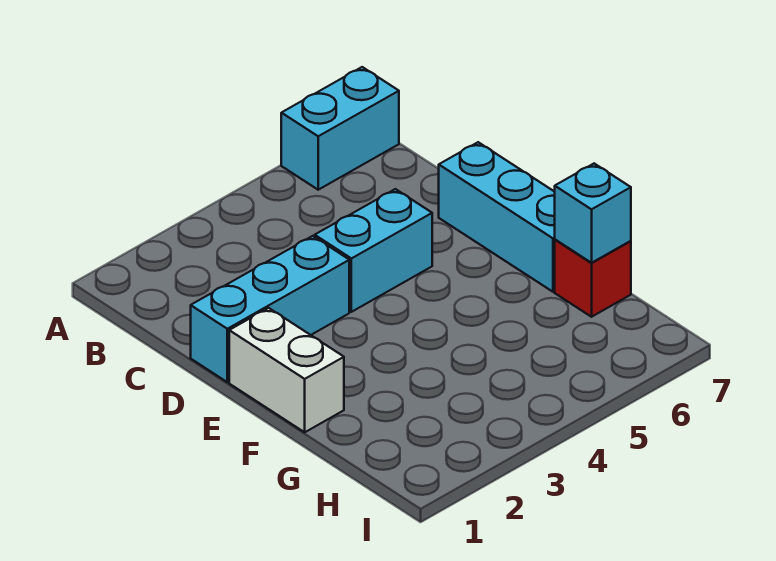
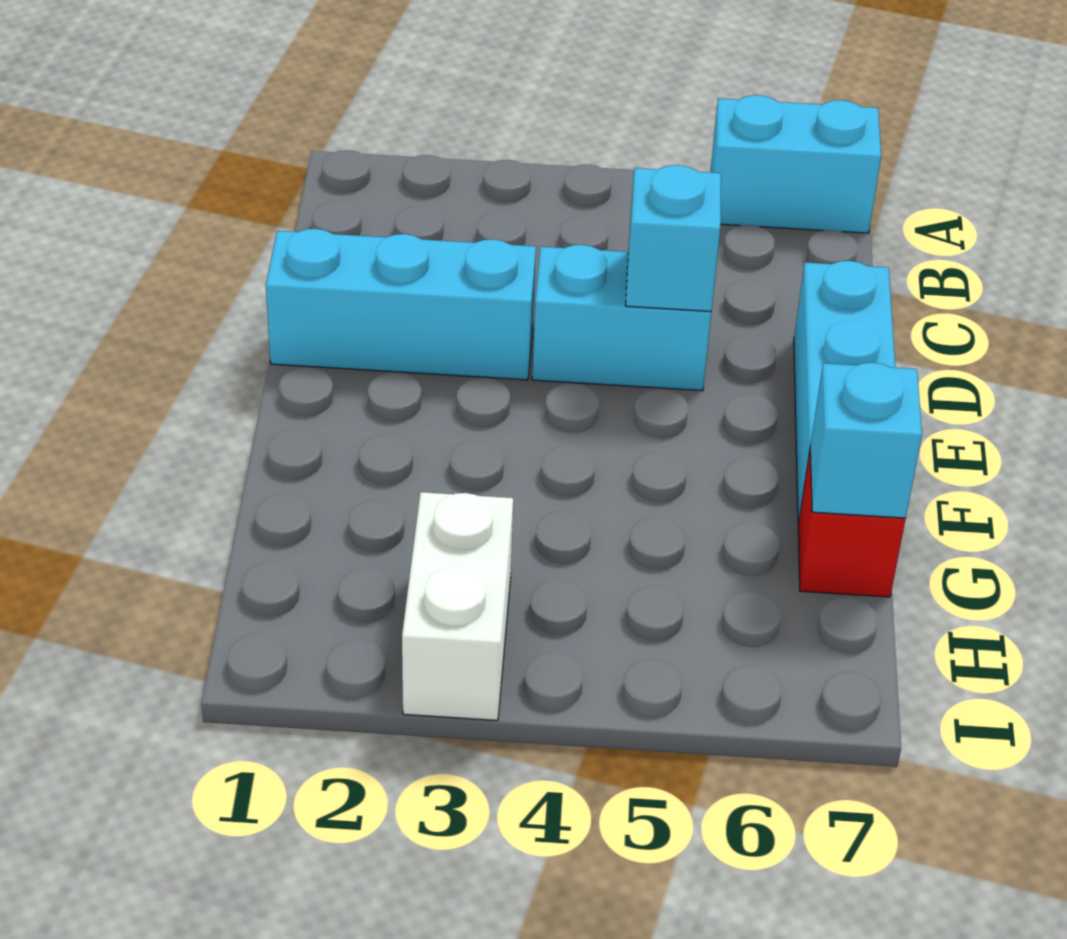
none -> cyan 1x1 brick [626,165,721,312]
white 1x2 brick [229,308,344,432] -> white 1x2 brick moved to [402,492,513,720]

